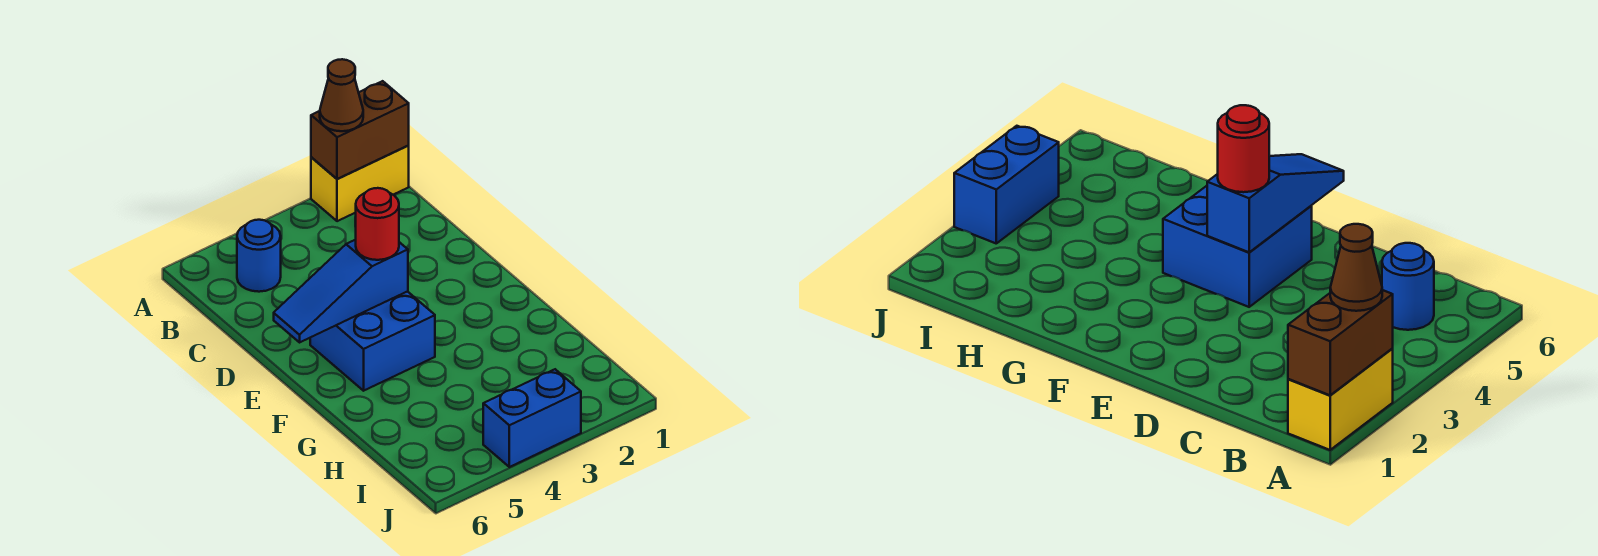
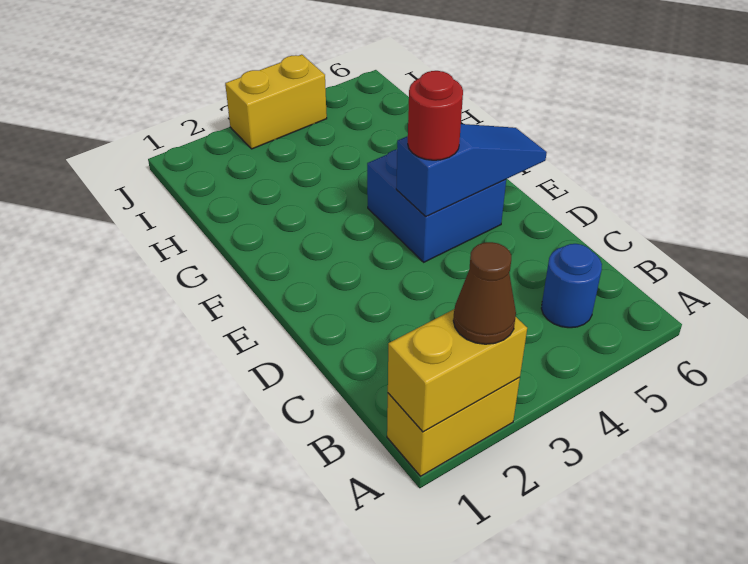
brown 1x2 brick [311,81,409,179] -> yellow 1x2 brick [388,309,527,432]
blue 1x2 brick [483,369,581,467] -> yellow 1x2 brick [225,55,327,149]

